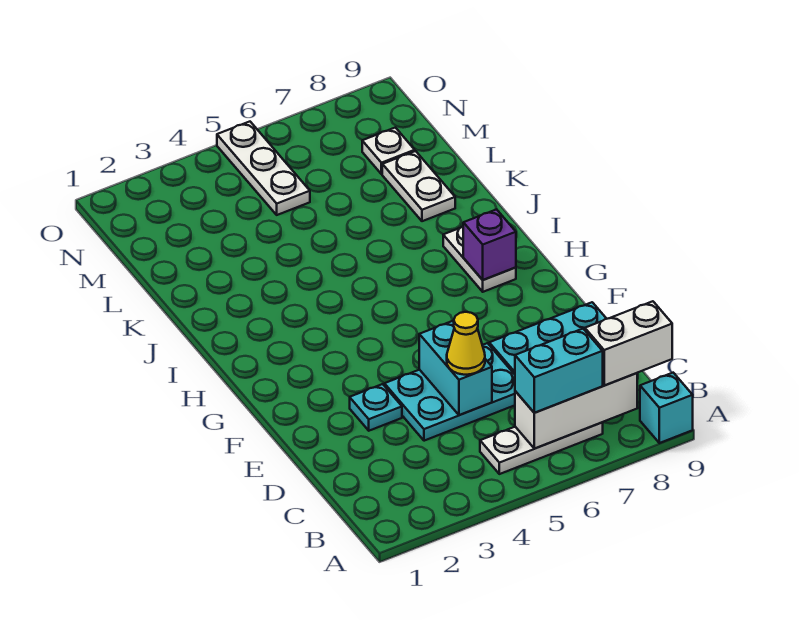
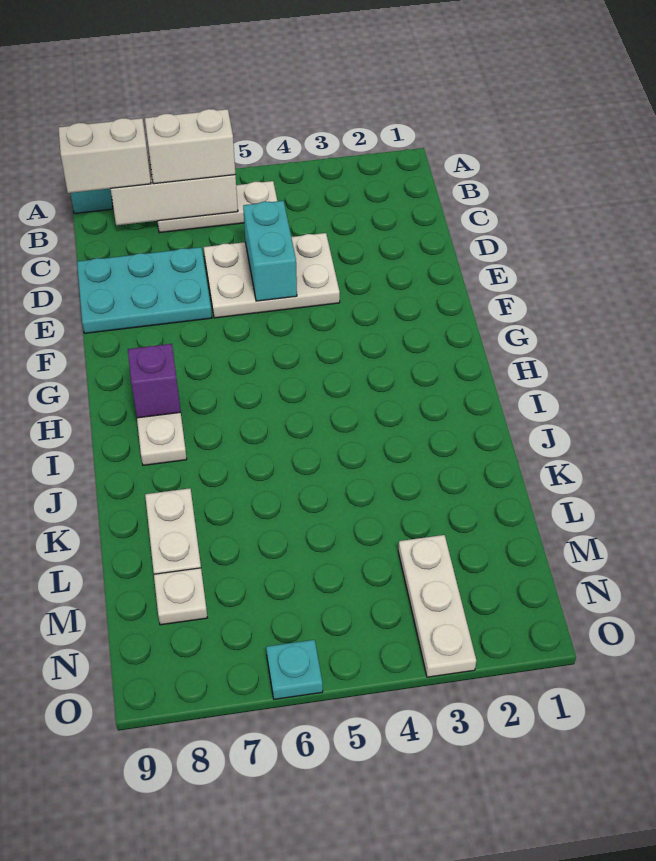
cyan 1x2 brick [515,329,603,413] -> white 1x2 brick [145,109,236,184]
cyan 2x3 plate [384,343,515,441] -> white 2x3 plate [204,233,340,318]
yellow 1x1 cone [447,312,485,375] -> none
cyan 1x1 plate [350,384,402,431] -> cyan 1x1 plate moved to [266,640,323,699]
white 1x3 plate [217,122,310,215] -> white 1x3 plate moved to [398,535,476,677]

